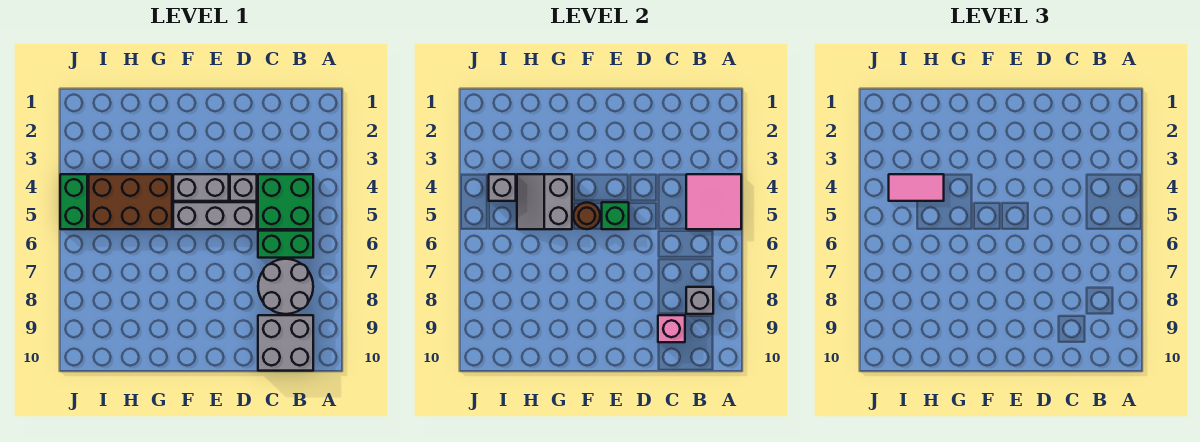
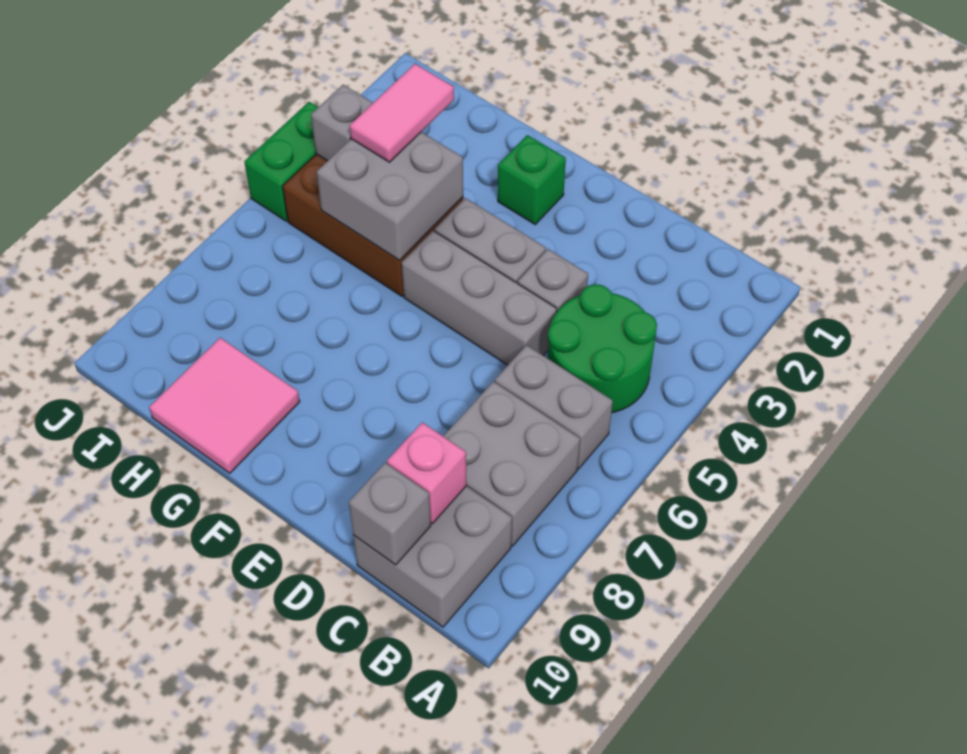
pink 2x2 tile [686,174,741,229] -> pink 2x2 tile moved to [149,338,300,473]
green 2x2 brick [258,174,313,229] -> green 2x2 round brick [548,285,657,413]
green 1x2 brick [258,231,313,258] -> grey 1x2 brick [495,345,613,469]
grey 2x2 round brick [258,259,313,314] -> grey 2x2 brick [443,381,580,546]
grey 1x1 brick [686,287,713,314] -> grey 1x1 brick moved to [349,463,431,565]
green 1x1 brick [602,202,629,229] -> green 1x1 brick moved to [498,135,566,224]
brown 1x1 round brick [573,202,600,229] -> none
grey 2x2 slope [517,174,572,229] -> grey 2x2 brick [317,132,463,260]
pink 1x2 tile [889,174,944,201] -> pink 1x2 tile turned to [350,64,454,162]

